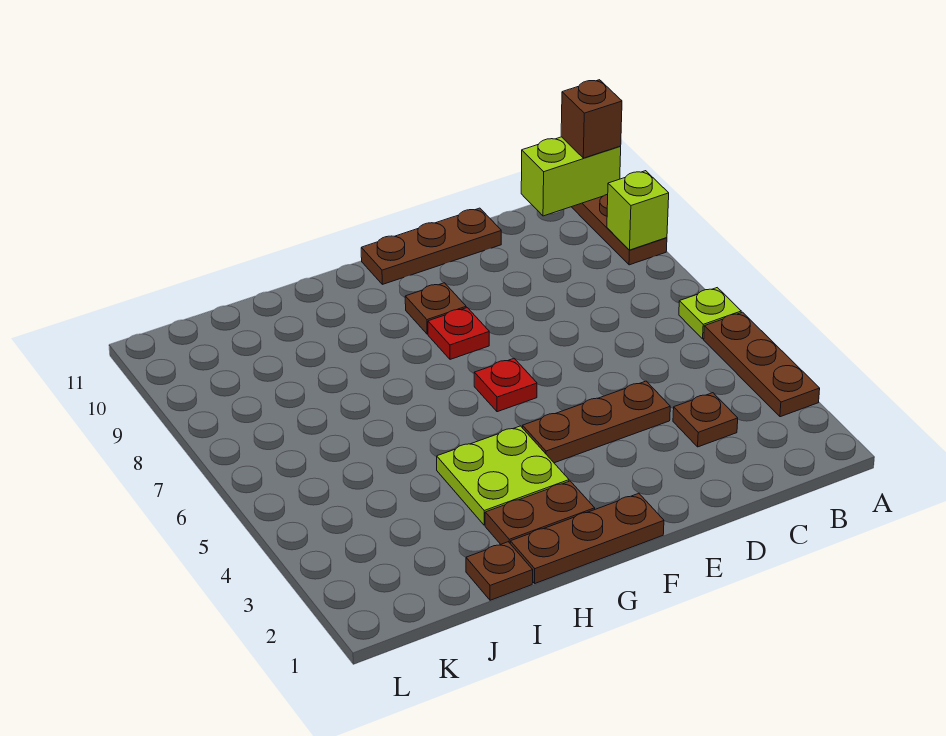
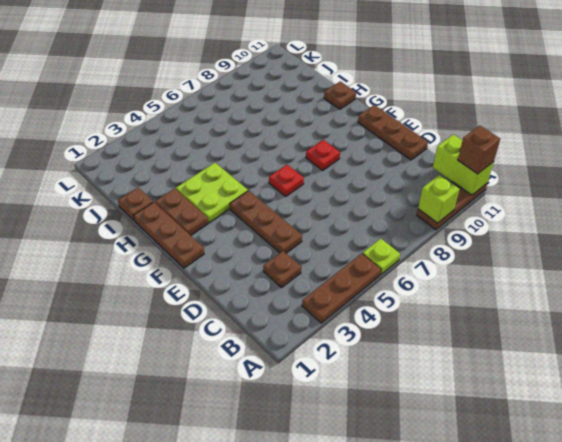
brown 1x1 plate [405,283,466,334] -> brown 1x1 plate moved to [324,81,356,109]

